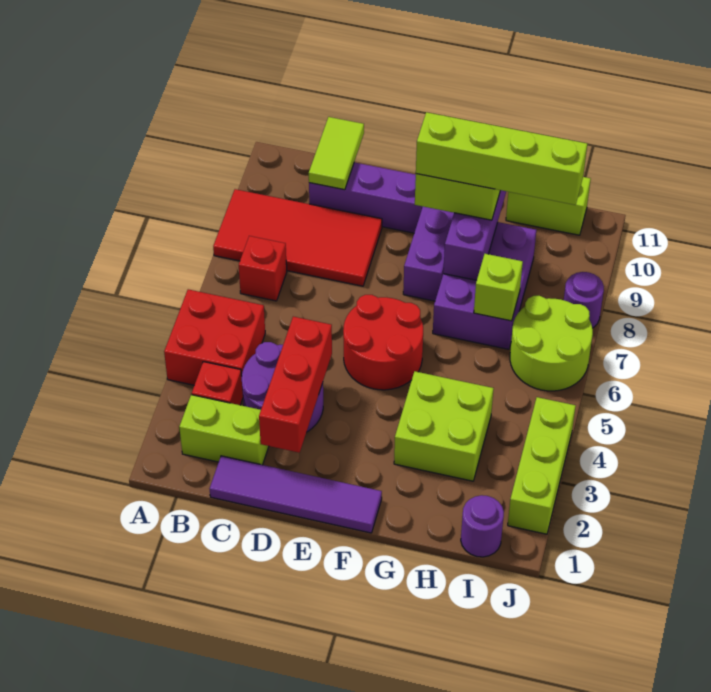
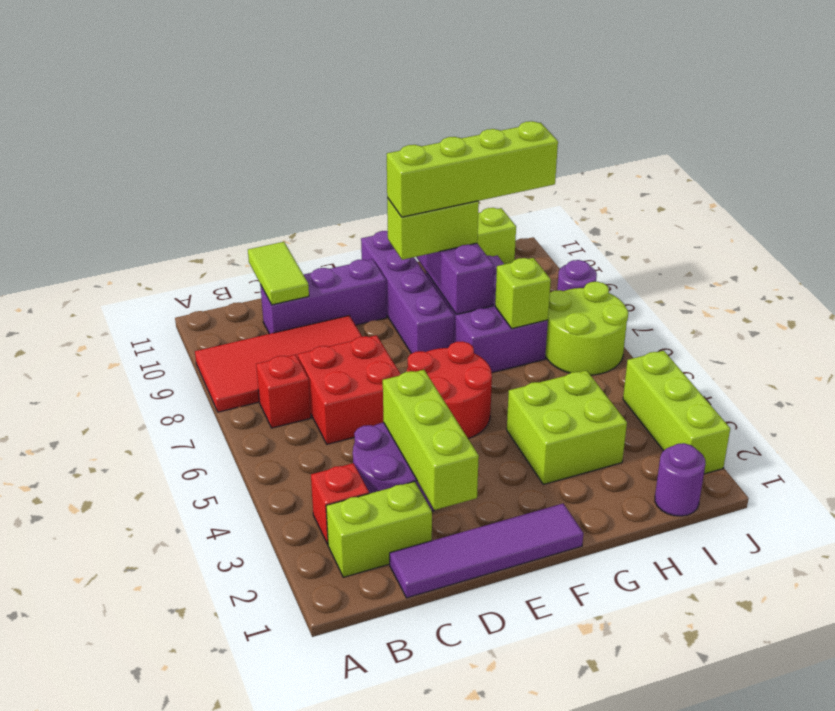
red 2x2 brick [164,289,265,385] -> red 2x2 brick moved to [298,335,400,444]
red 1x3 brick [259,317,332,453] -> lime 1x3 brick [383,370,479,510]

